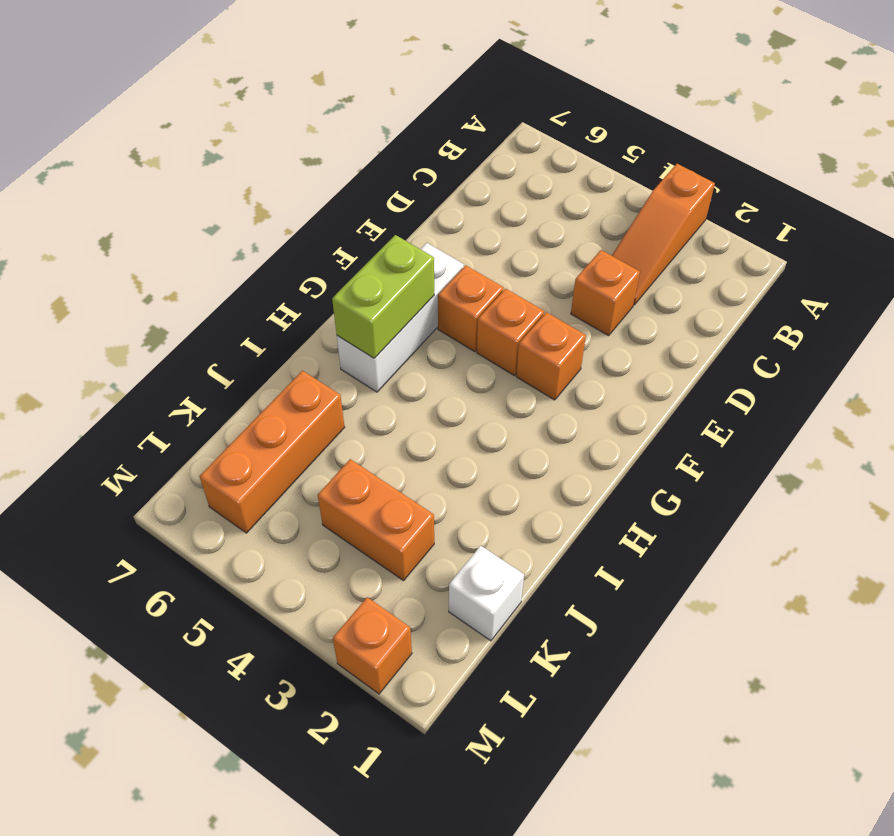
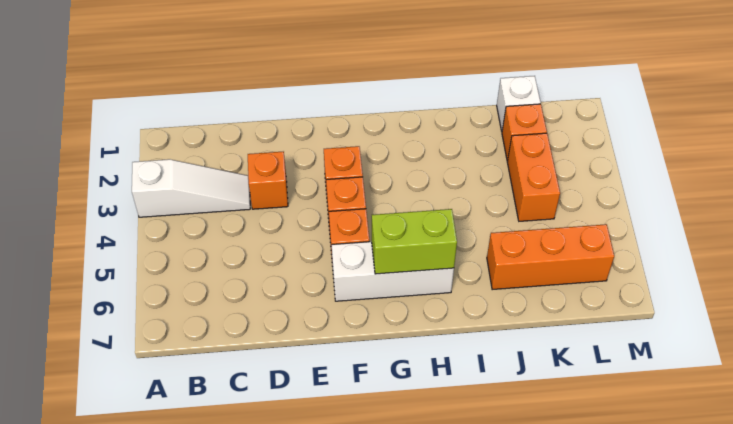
orange 1x3 slope [612,164,715,305] -> white 1x3 slope [132,159,250,217]
orange 1x1 brick [333,597,412,694] -> orange 1x1 brick moved to [502,104,547,161]

